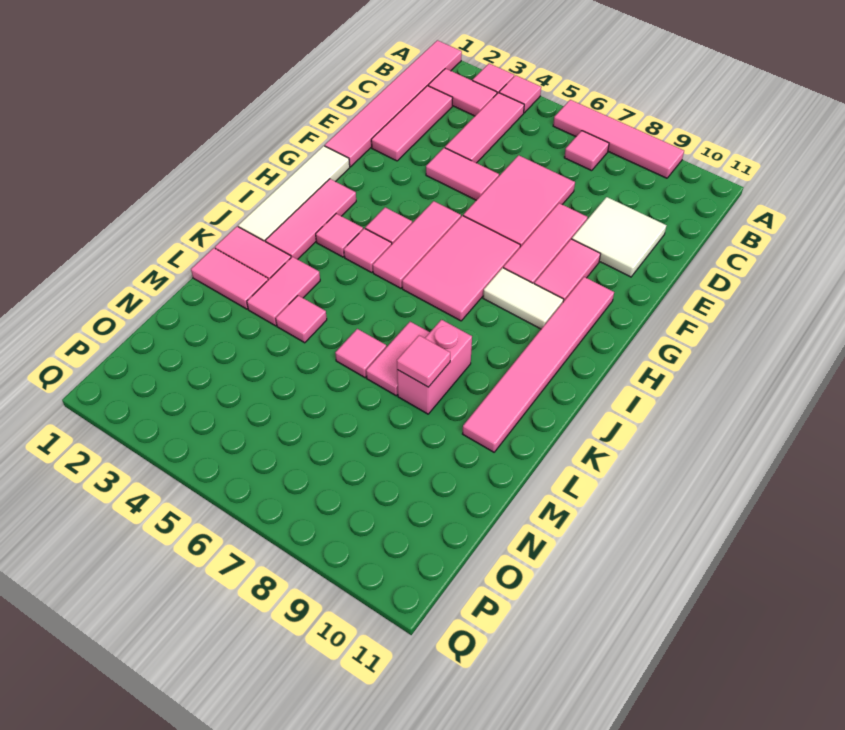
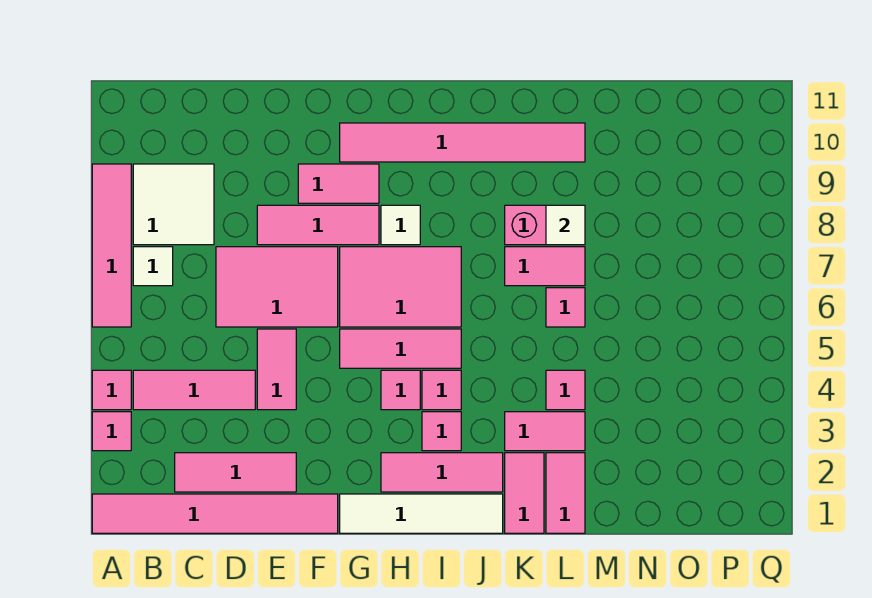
pink 1x2 tile [428,69,497,116] -> none
pink 1x1 tile [564,131,609,171] -> white 1x1 tile [133,247,173,286]
white 2x2 tile [572,197,666,277] -> white 2x2 tile moved to [133,164,214,245]
white 1x2 tile [483,268,563,329] -> white 1x1 tile [381,205,420,245]
pink 1x1 tile [397,335,450,387] -> white 1x1 tile [546,205,585,245]

